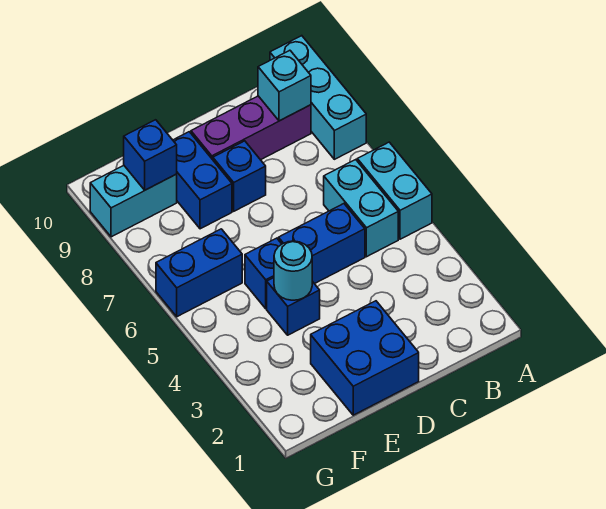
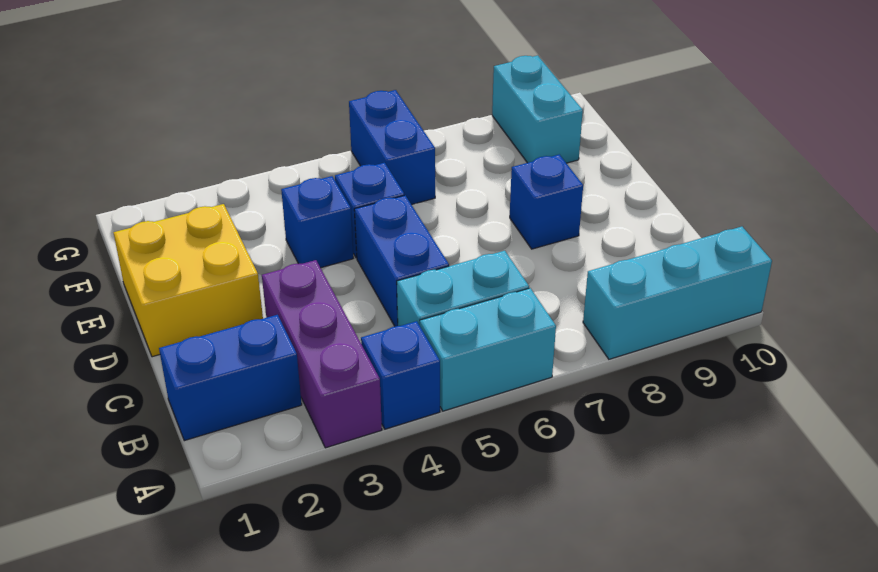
purple 1x3 brick [191,96,311,160] -> purple 1x3 brick moved to [262,260,382,448]
cyan 1x1 brick [258,50,311,121] -> none
blue 2x2 brick [311,301,419,415] -> yellow 2x2 brick [113,204,263,357]
cyan 1x1 round brick [274,241,312,300] -> none
blue 1x2 brick [173,132,232,229] -> blue 1x2 brick moved to [159,315,302,441]
blue 1x1 brick [124,120,177,190] -> blue 1x1 brick moved to [361,321,440,429]

